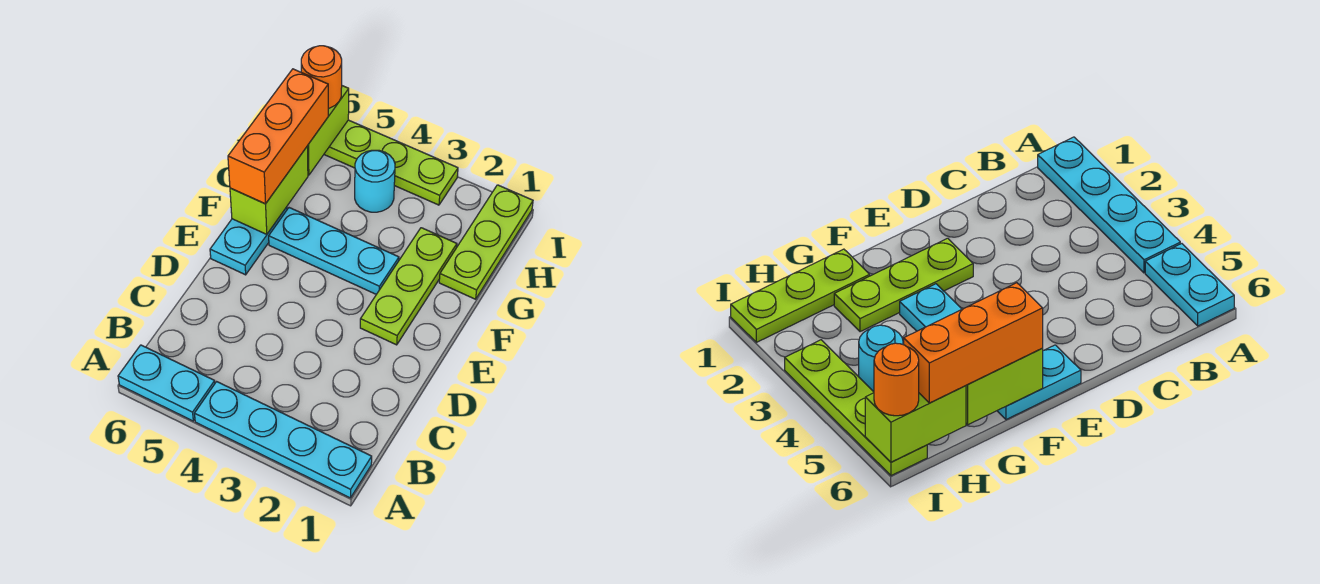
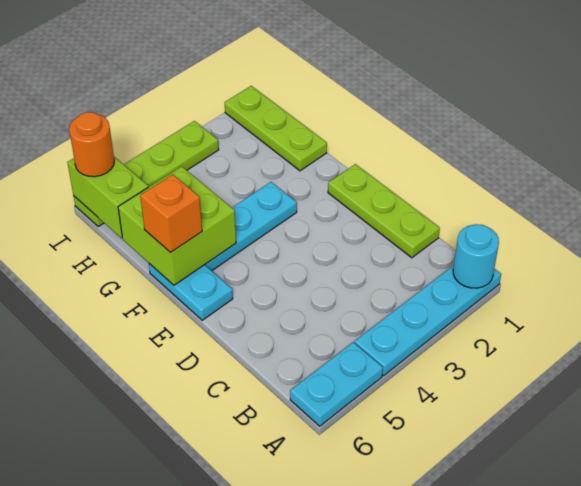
lime 1x3 plate [360,228,457,345] -> lime 1x3 plate moved to [328,164,440,258]
lime 1x2 brick [230,147,308,234] -> lime 2x2 brick [118,166,236,285]
orange 1x3 brick [228,69,328,204] -> orange 1x1 brick [140,174,202,253]
cyan 1x1 round brick [355,150,395,212] -> cyan 1x1 round brick moved to [453,224,499,288]

